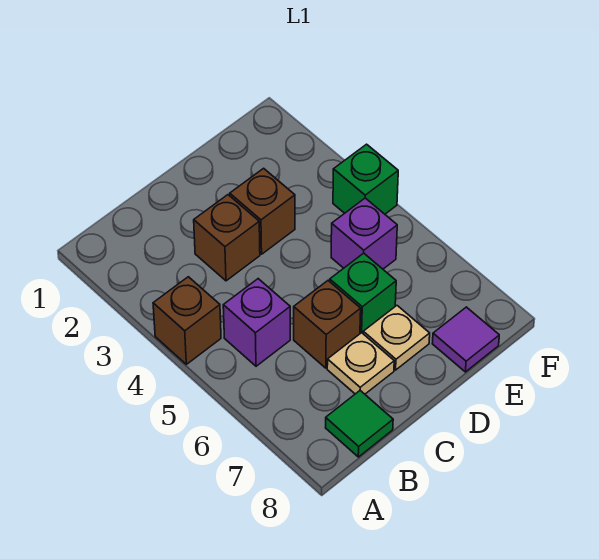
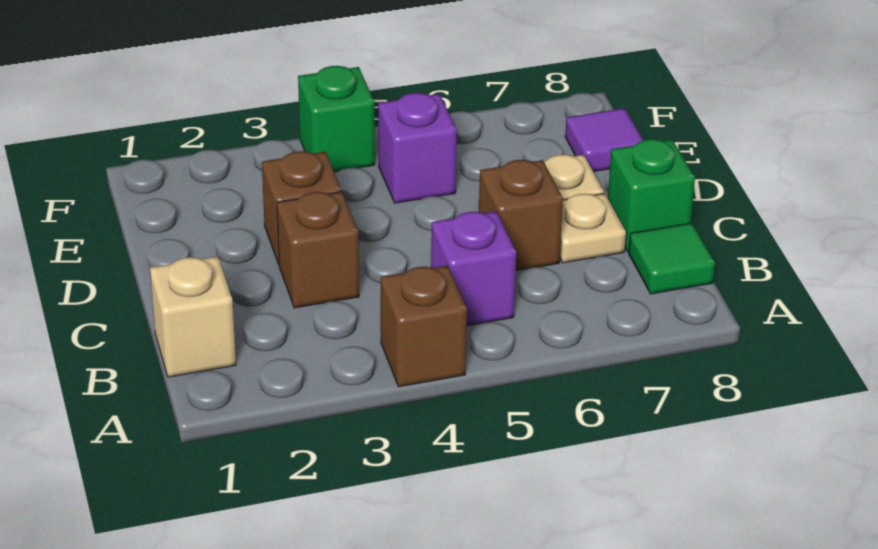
none -> tan 1x1 brick [150,257,236,377]
green 1x1 brick [330,253,396,333] -> green 1x1 brick moved to [608,139,695,252]

